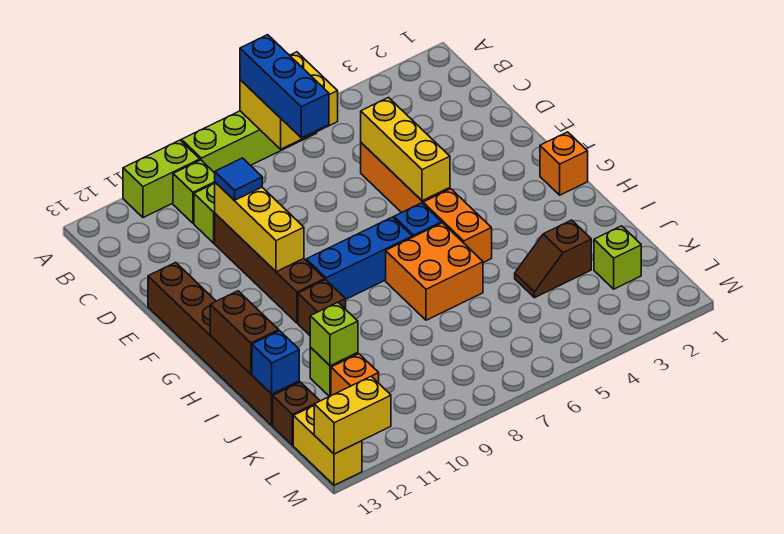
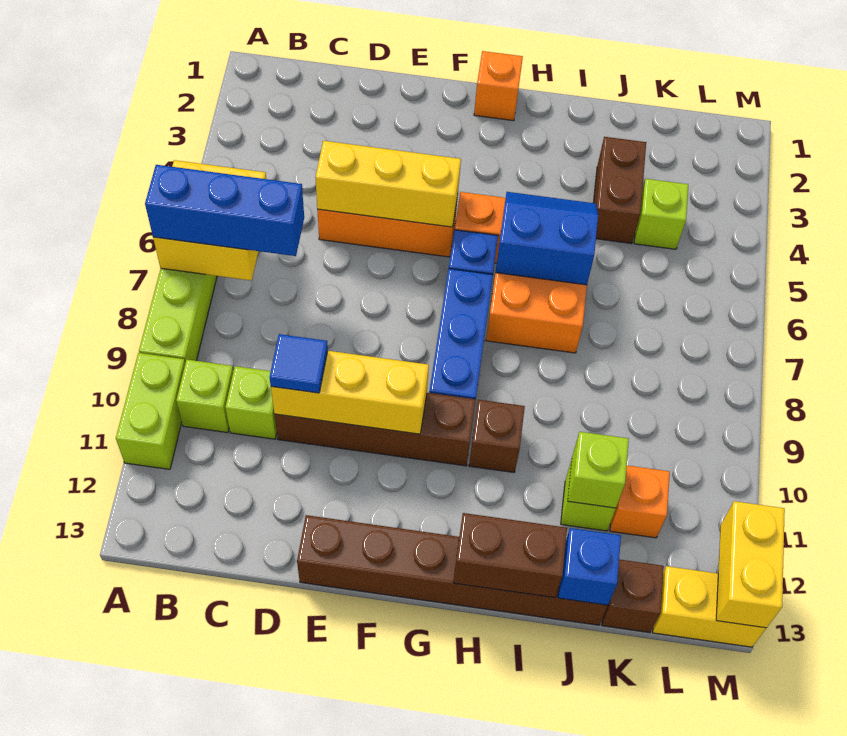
none -> blue 2x2 slope [495,192,598,285]
brown 1x2 slope [515,220,591,298] -> brown 1x2 brick [593,137,646,244]
lime 1x1 brick [594,226,641,289] -> lime 1x1 brick moved to [634,179,688,249]

